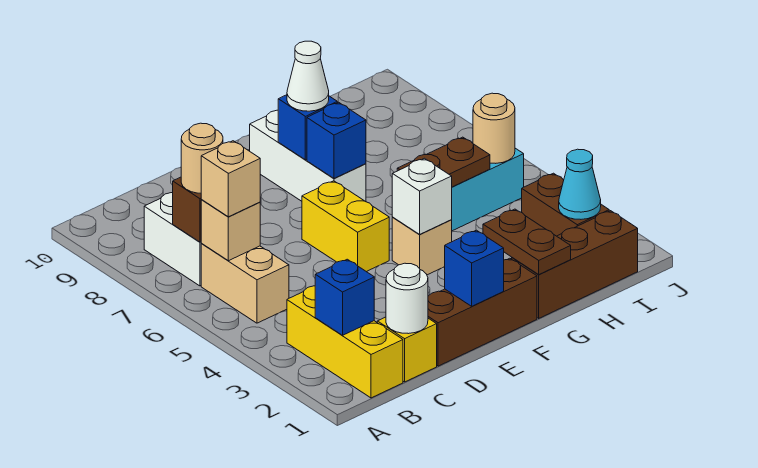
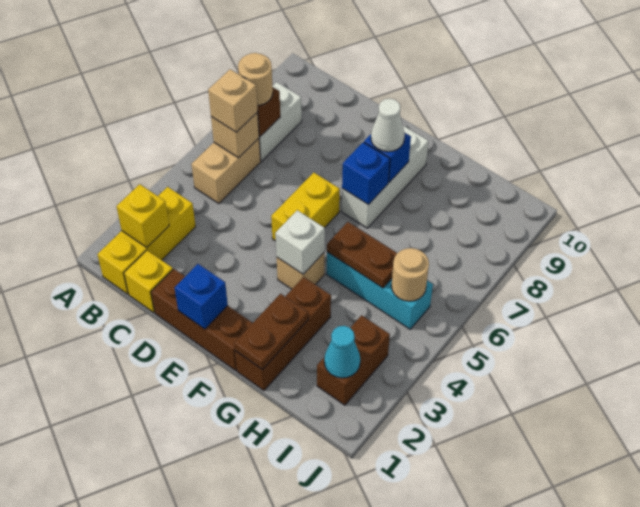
blue 1x1 brick [315,259,374,335] -> yellow 1x1 brick [116,184,169,247]
white 1x1 round brick [386,263,428,334] -> none
brown 1x3 brick [512,211,638,318] -> brown 1x3 brick turned to [235,277,331,390]

